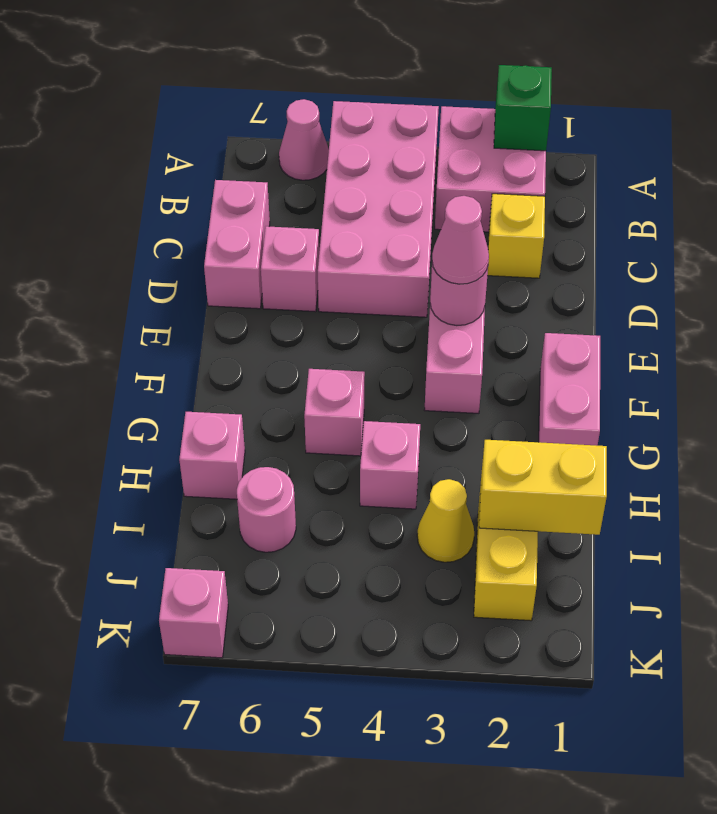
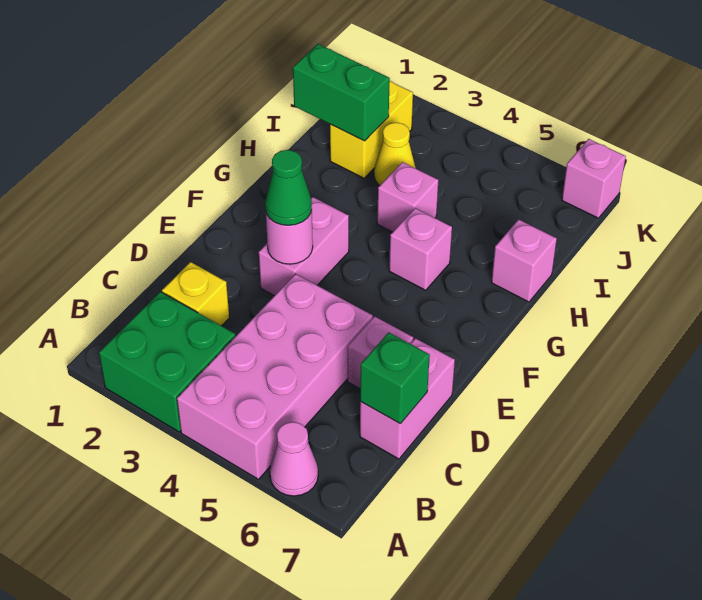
pink 2x2 brick [435,106,546,232] -> green 2x2 brick [99,292,236,432]
green 1x1 brick [494,65,552,151] -> green 1x1 brick moved to [360,332,430,424]
pink 1x1 cone [432,196,489,284] -> green 1x1 cone [265,150,312,225]
pink 1x2 brick [539,333,600,446] -> none
yellow 1x2 brick [479,440,607,535] -> green 1x2 brick [293,44,390,141]
pink 1x1 round brick [237,467,296,552] -> none

